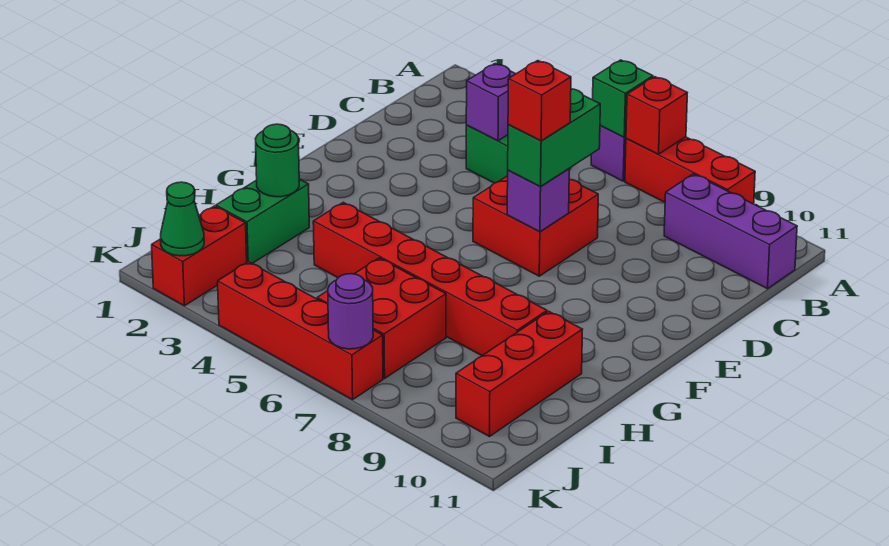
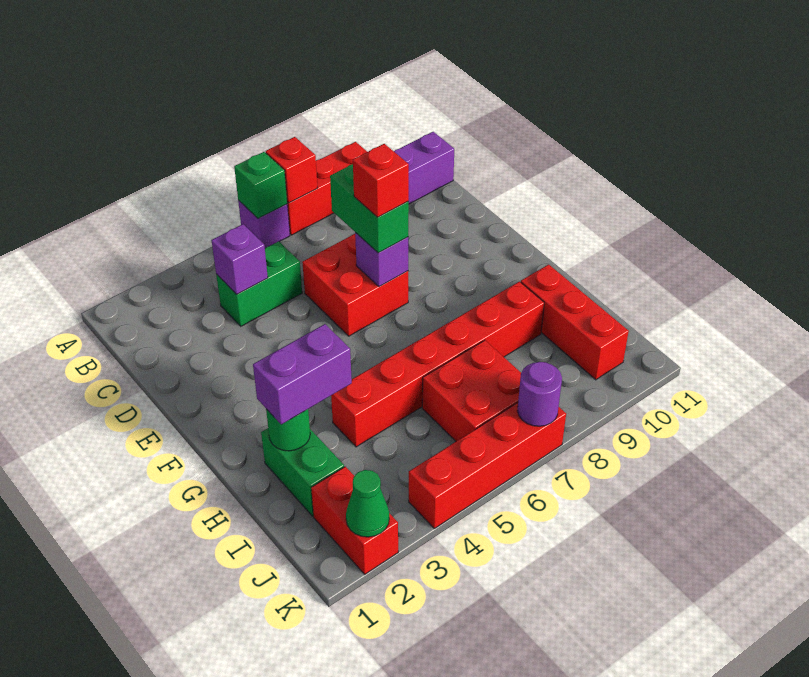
none -> purple 1x2 brick [253,324,352,425]

